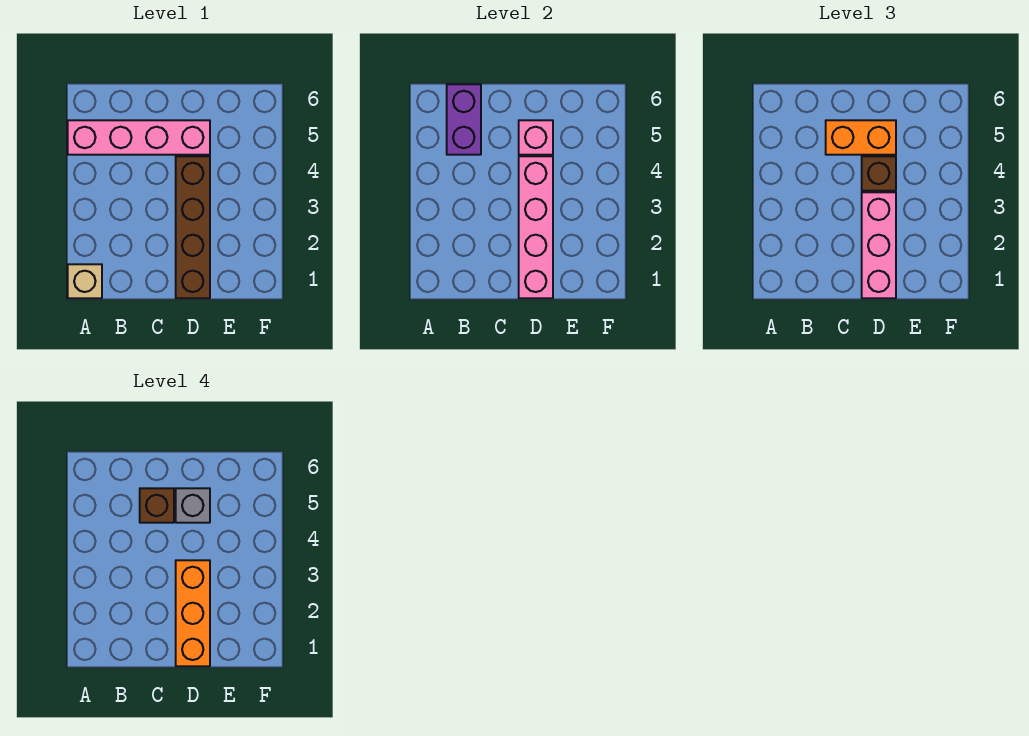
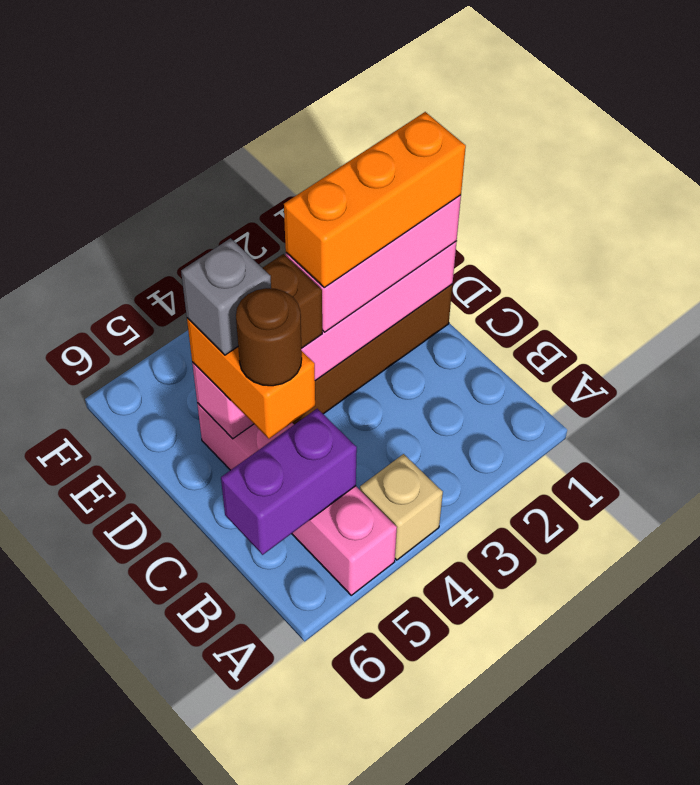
tan 1x1 brick [68,264,102,298] -> tan 1x1 brick moved to [360,454,443,560]
brown 1x1 brick [140,488,174,523] -> brown 1x1 round brick [236,288,302,386]

